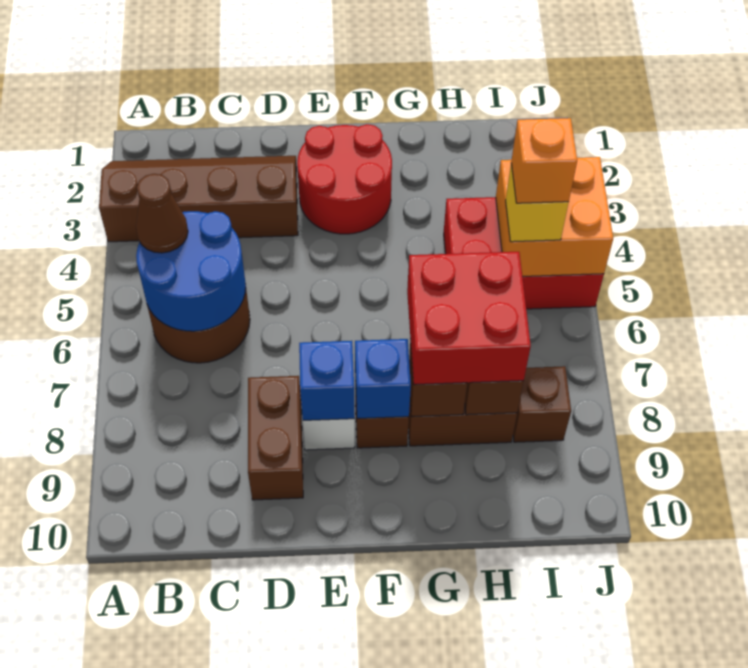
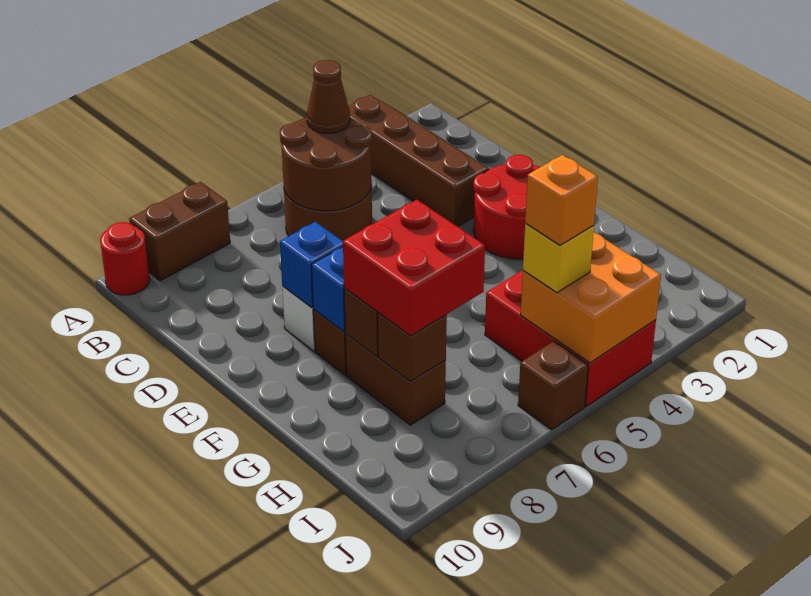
none -> red 1x1 round brick [100,222,150,295]
blue 2x2 round brick [136,211,246,331] -> brown 2x2 round brick [280,117,372,211]
brown 1x2 brick [248,376,303,500] -> brown 1x2 brick moved to [129,182,230,281]
brown 1x1 brick [513,366,571,442] -> brown 1x1 brick moved to [518,341,588,430]

